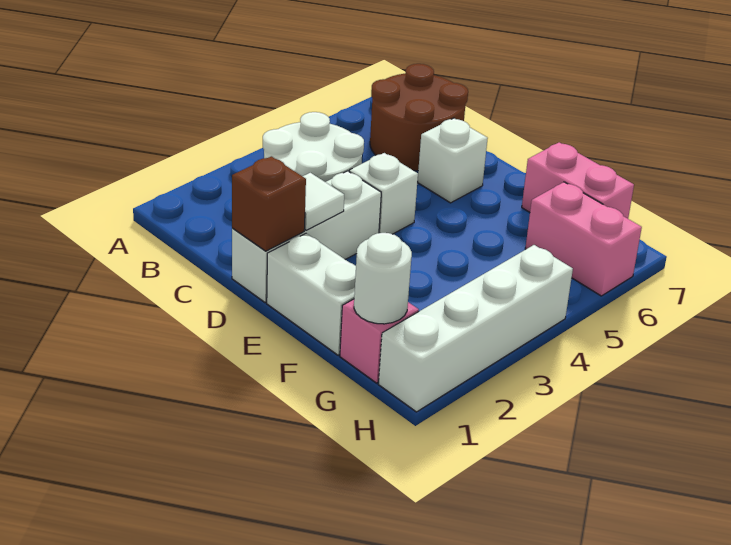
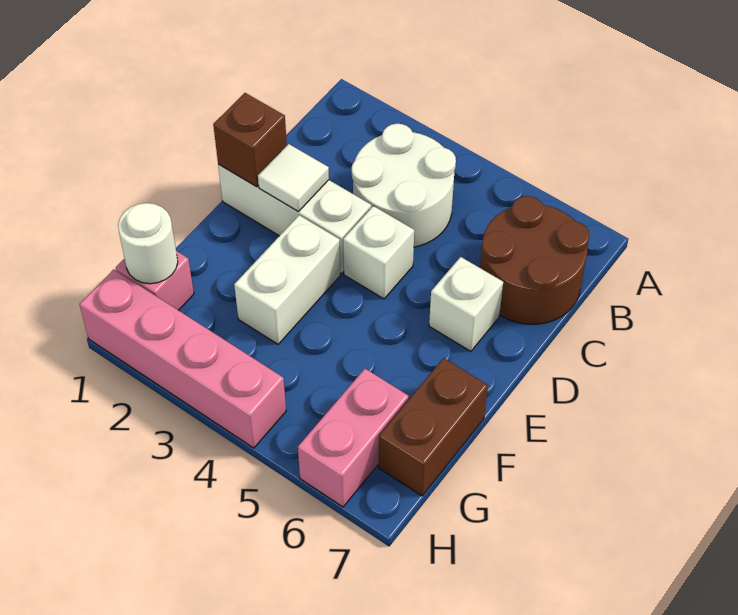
white 1x2 brick [267,233,356,355] -> white 1x2 brick moved to [234,215,340,344]
pink 1x2 brick [522,142,634,219] -> brown 1x2 brick [379,358,488,496]
white 1x4 brick [378,245,573,412] -> pink 1x4 brick [79,269,286,448]

